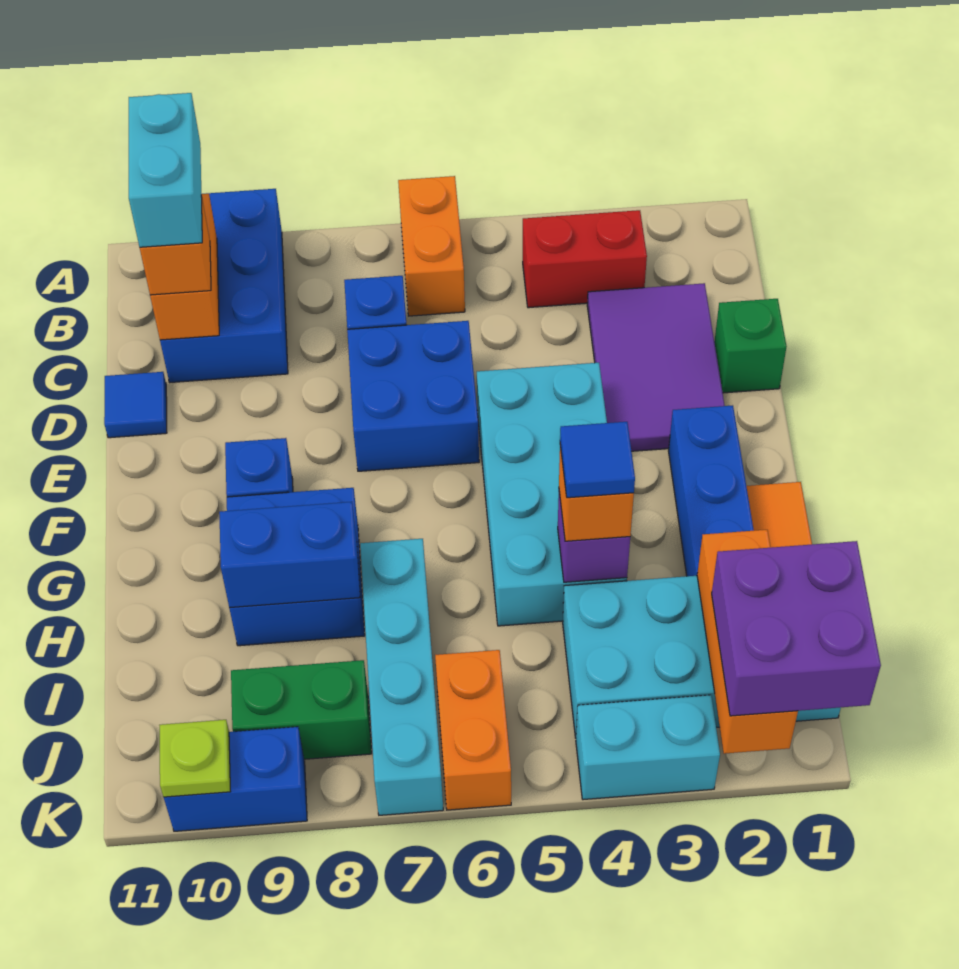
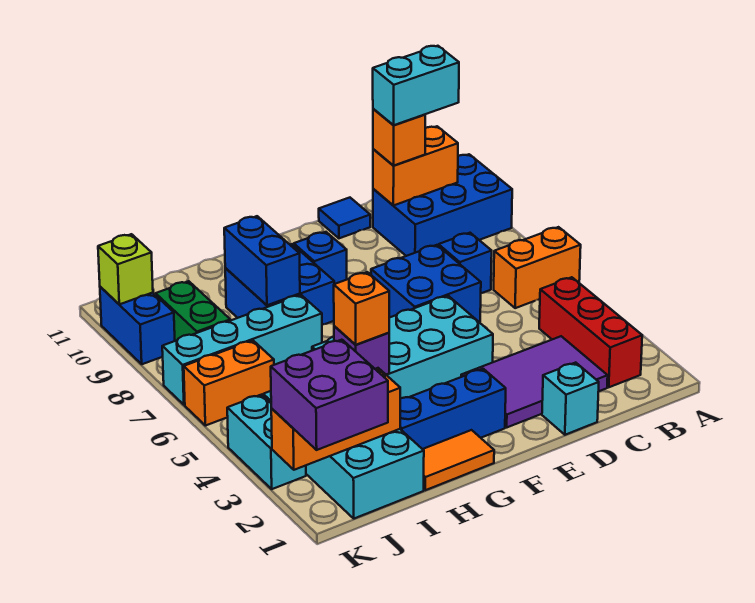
red 1x2 brick [523,210,647,308] -> red 1x3 brick [539,277,642,387]
green 1x1 brick [714,299,787,393] -> cyan 1x1 brick [542,363,599,435]
blue 1x1 tile [560,422,635,498] -> none
lime 1x1 plate [159,720,230,797] -> lime 1x1 brick [98,234,153,304]

